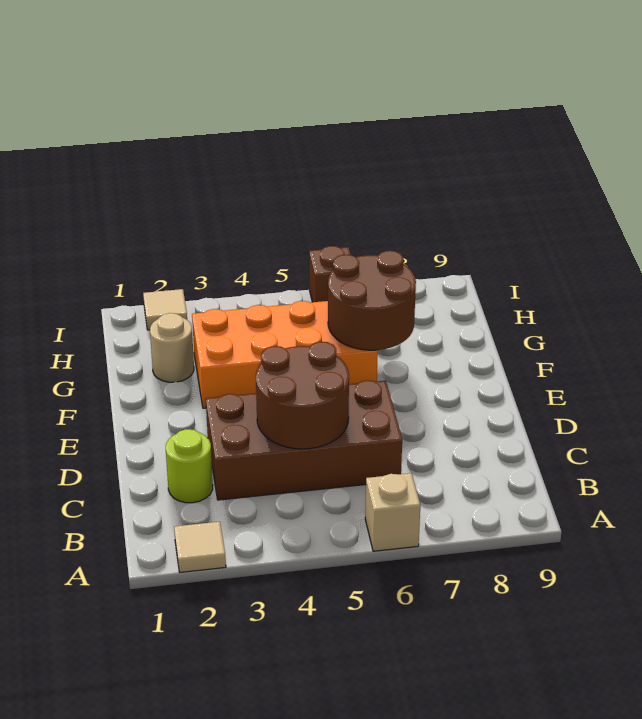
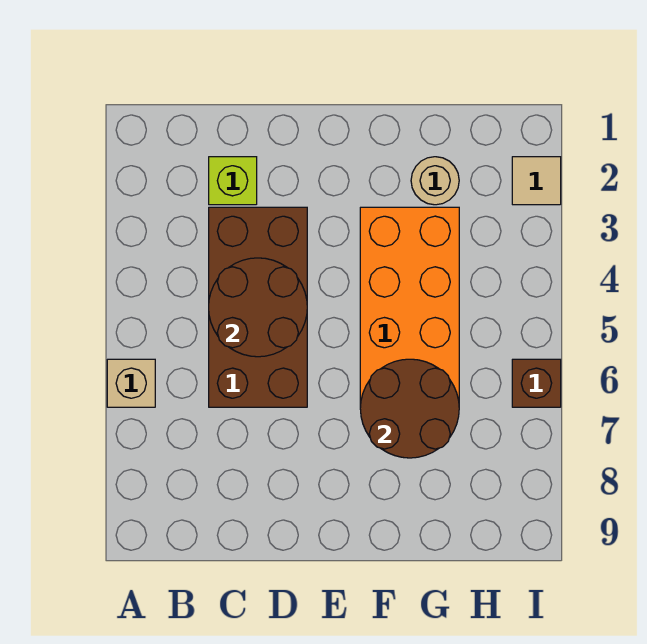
tan 1x1 tile [174,522,226,572] -> none
lime 1x1 round brick [166,429,213,503] -> lime 1x1 brick [209,157,257,205]

